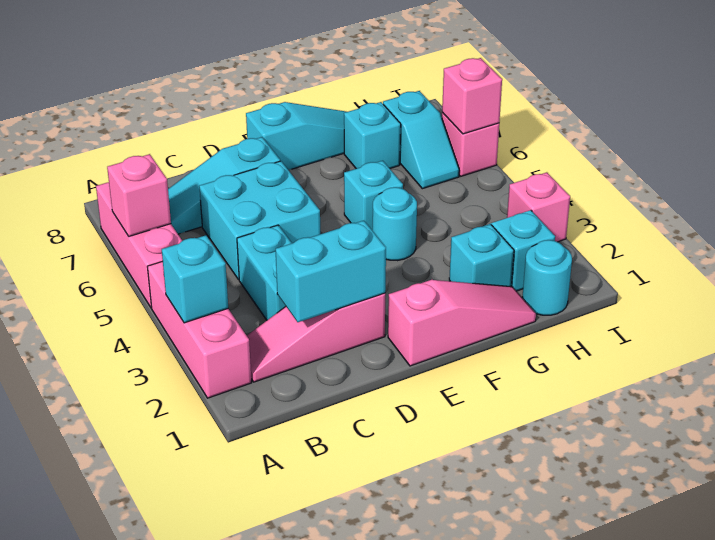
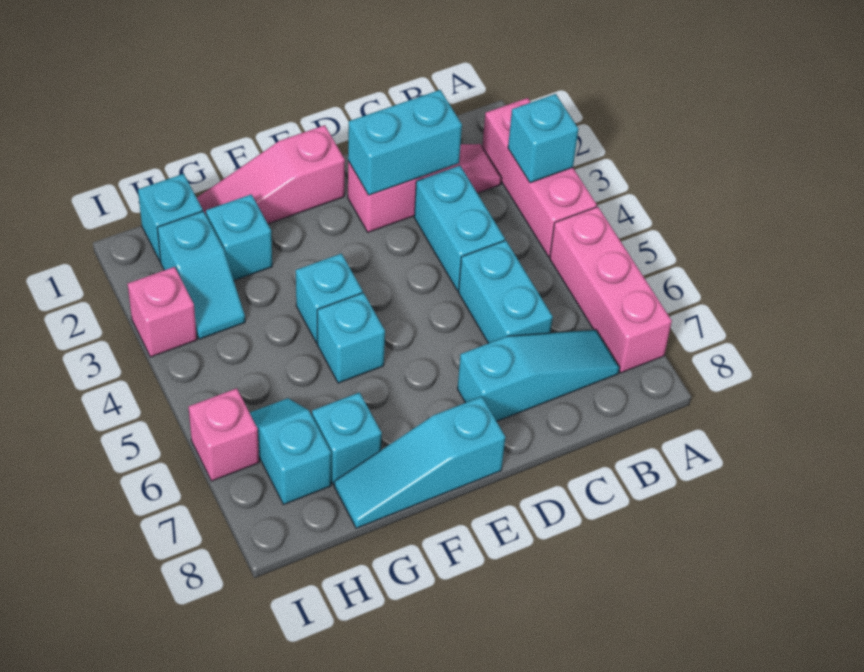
pink 1x1 brick [107,154,171,236] -> none
cyan 2x2 brick [199,161,320,280] -> cyan 1x2 brick [459,240,553,343]
cyan 1x1 round brick [373,187,417,261] -> cyan 1x1 brick [296,254,363,343]
cyan 1x1 round brick [522,240,572,315] -> cyan 1x1 brick [138,174,203,262]
pink 1x1 brick [442,58,502,134] -> none

